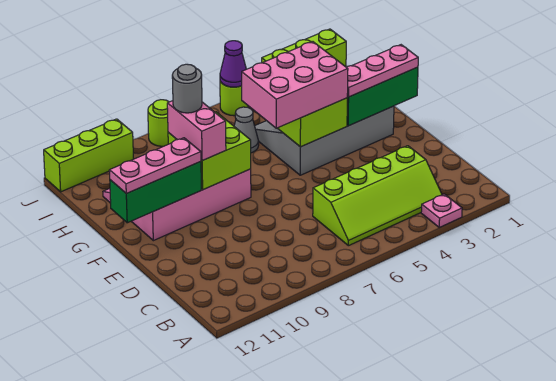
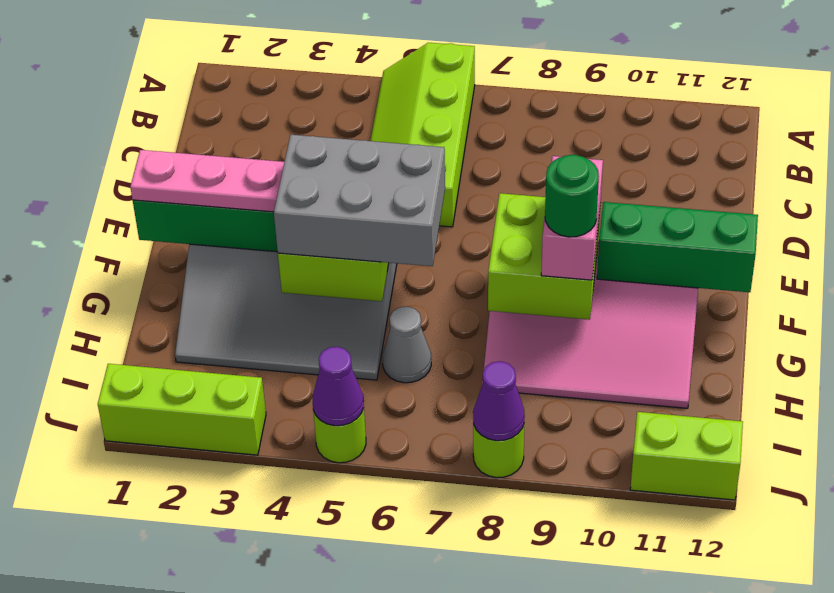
pink 1x1 plate [421,194,462,227] -> none
lime 2x4 slope [313,146,442,246] -> lime 2x4 slope turned to [370,43,475,227]
pink 2x3 brick [242,42,348,128] -> grey 2x3 brick [274,135,445,266]
pink 1x3 plate [109,138,201,194] -> none
grey 1x1 round brick [172,64,202,113] -> green 1x1 round brick [545,155,599,237]
none -> purple 1x1 cone [473,361,525,441]
lime 1x3 brick [44,119,134,192] -> lime 1x2 brick [630,412,743,500]

